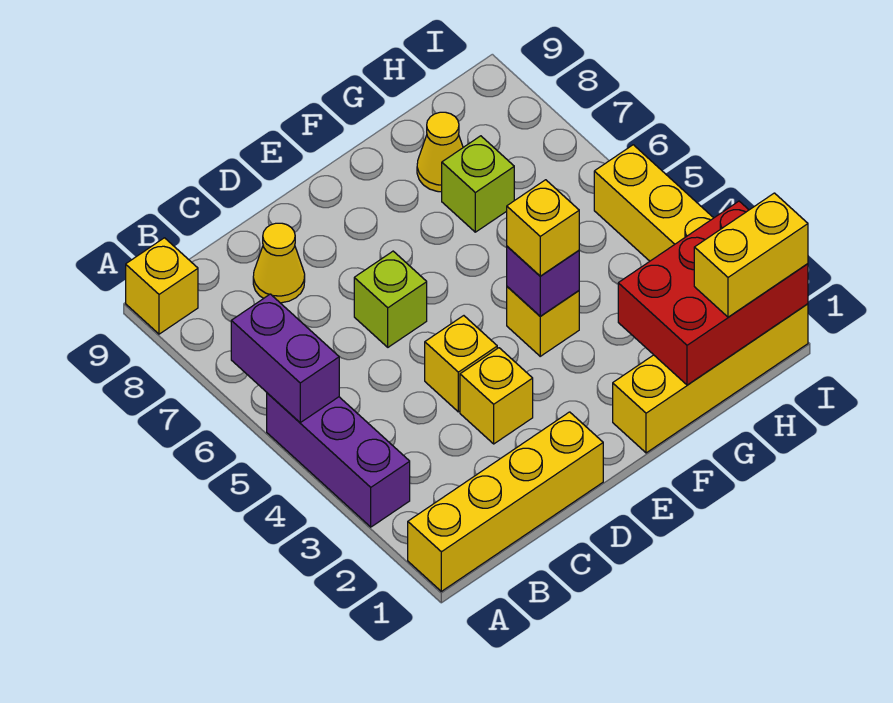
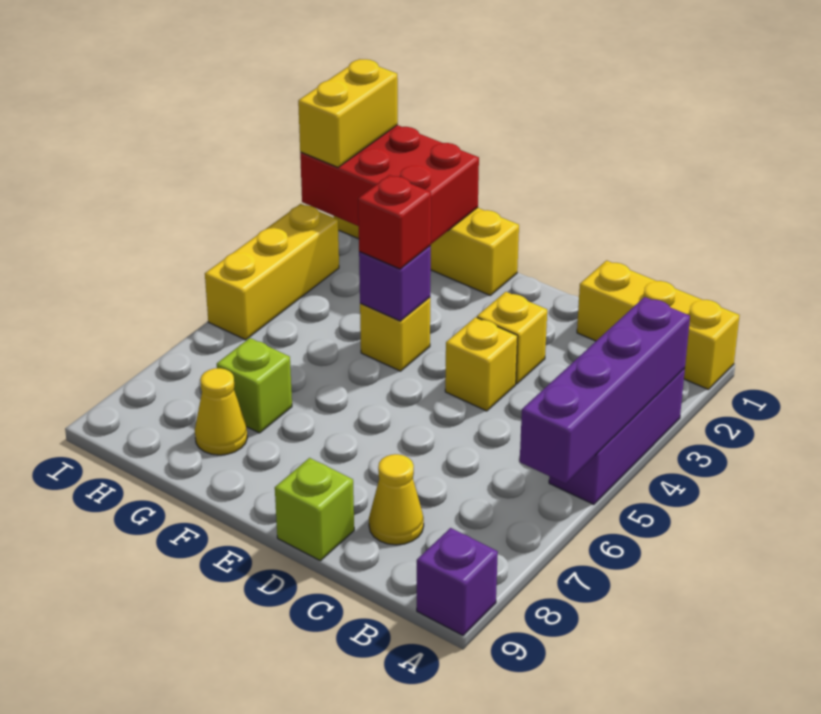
yellow 1x4 brick [408,412,603,591] -> yellow 1x3 brick [577,260,740,389]
purple 1x2 brick [231,294,339,422] -> purple 1x4 brick [520,297,690,484]
yellow 1x1 brick [126,238,198,334] -> purple 1x1 brick [417,528,498,635]
lime 1x1 brick [354,251,427,347] -> lime 1x1 brick moved to [275,458,354,561]
yellow 1x1 brick [507,180,579,276] -> red 1x1 brick [358,175,431,269]
yellow 1x2 brick [694,193,808,317] -> yellow 1x2 brick turned to [298,59,398,167]

